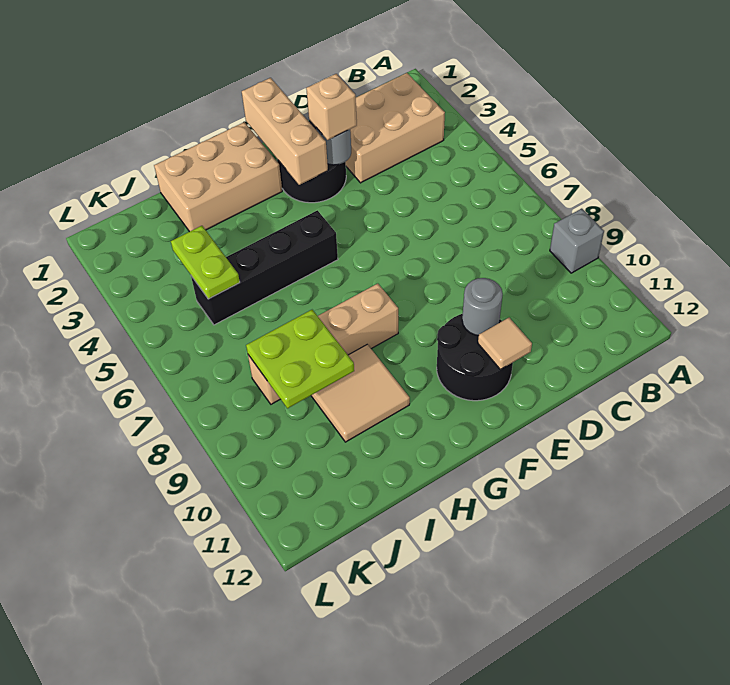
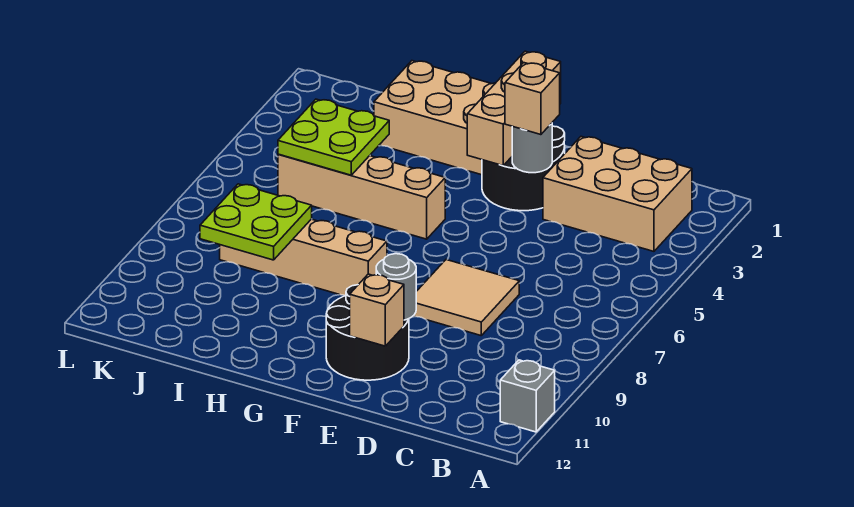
grey 1x1 brick [550,209,604,273] -> grey 1x1 brick moved to [500,360,555,432]
tan 1x1 tile [478,318,532,370] -> tan 1x1 brick [350,274,404,346]
black 1x4 brick [191,210,338,325] -> tan 1x4 brick [278,154,445,239]
tan 2x2 tile [311,344,410,442] -> tan 2x2 tile moved to [414,260,519,335]
lime 1x2 plate [171,226,240,299] -> lime 2x2 plate [278,99,389,175]

